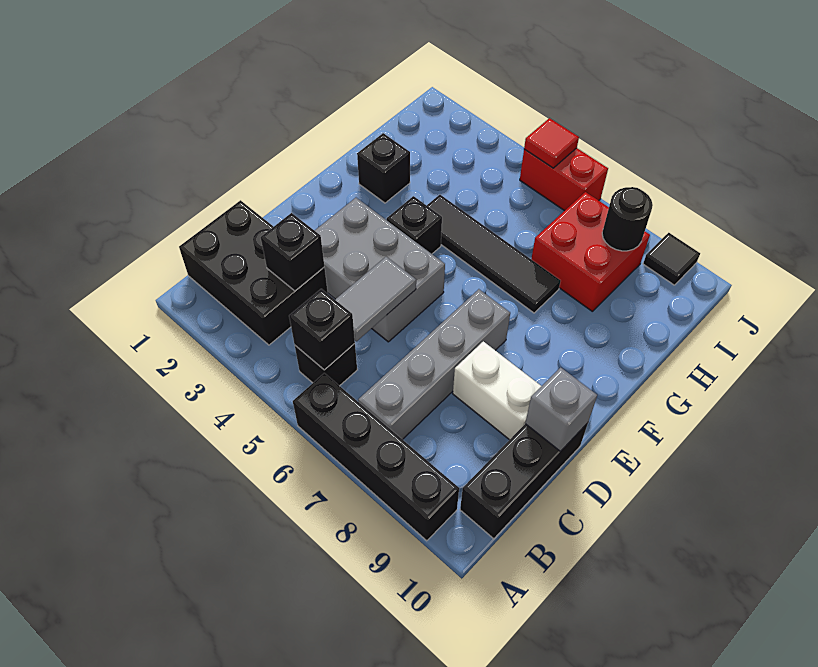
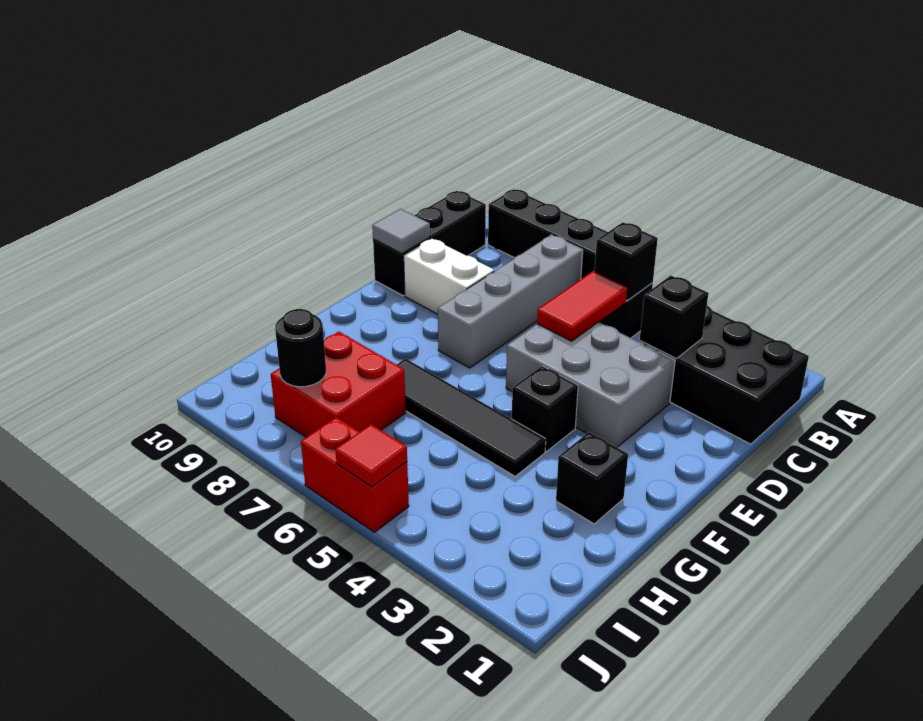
grey 1x2 tile [335,257,416,341] -> red 1x2 tile [537,271,628,341]
grey 1x1 brick [525,367,597,451] -> grey 1x1 tile [372,209,430,254]
black 1x1 tile [643,233,700,285] -> none

